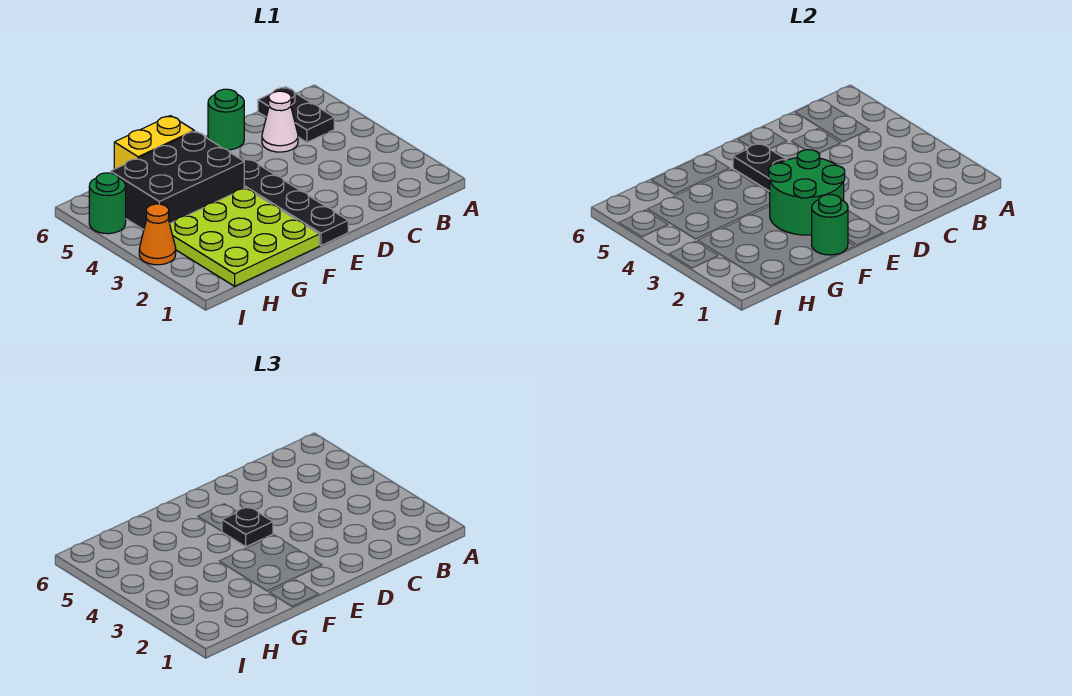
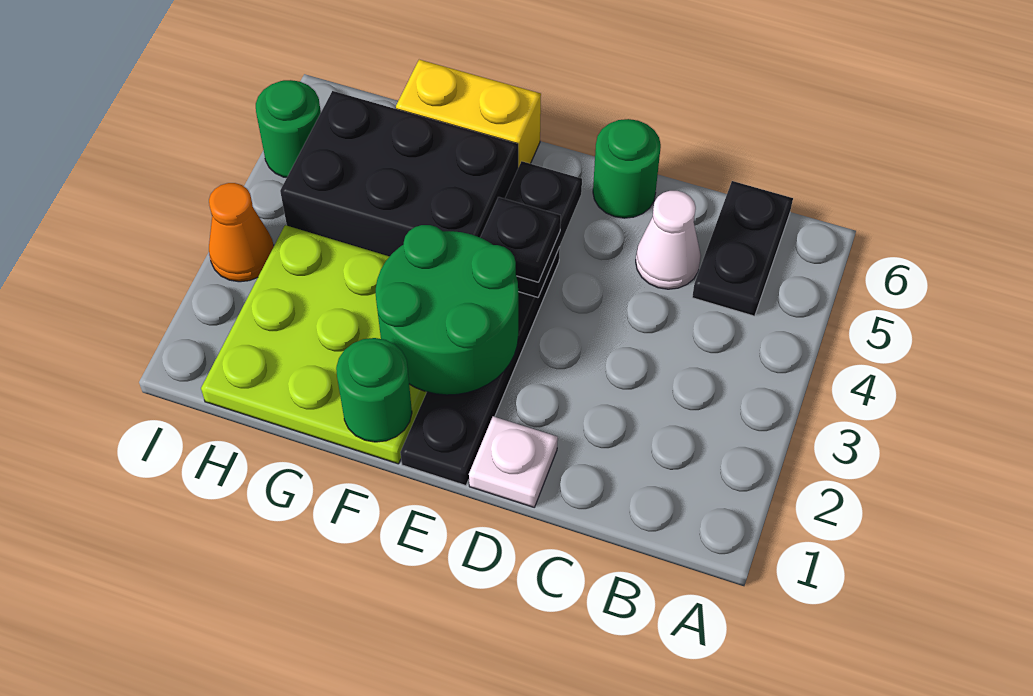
none -> white 1x1 plate [469,416,558,507]

